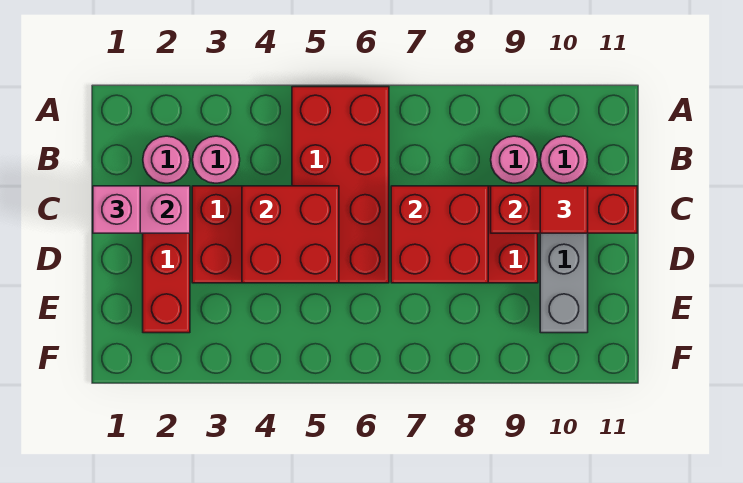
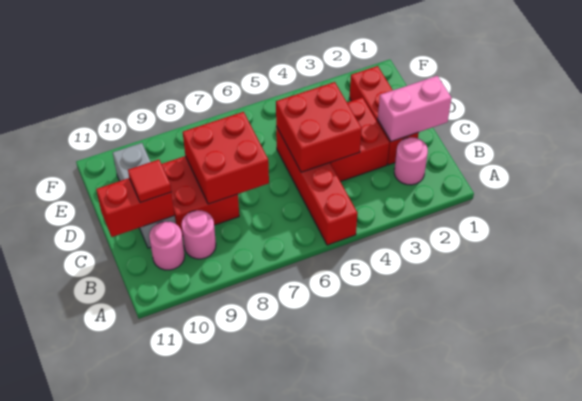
red 2x4 brick [292,87,389,283] -> red 1x4 brick [276,127,358,245]
pink 1x1 round brick [193,136,240,183] -> none
pink 1x1 brick [93,186,140,233] -> none
red 1x3 brick [491,186,637,233] -> red 1x2 brick [96,178,175,237]

